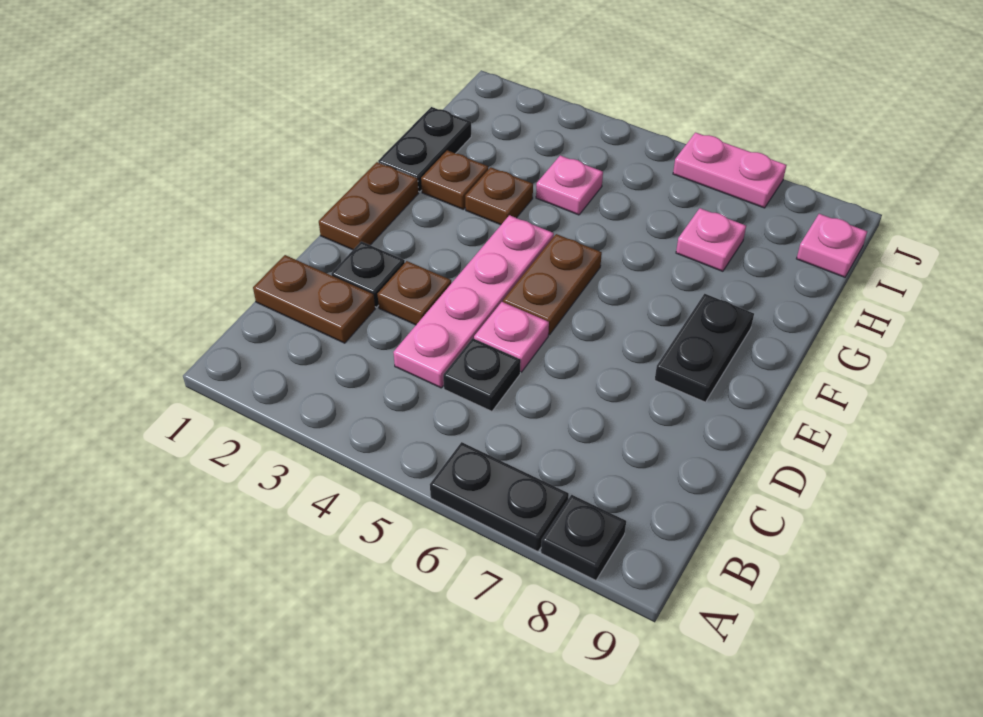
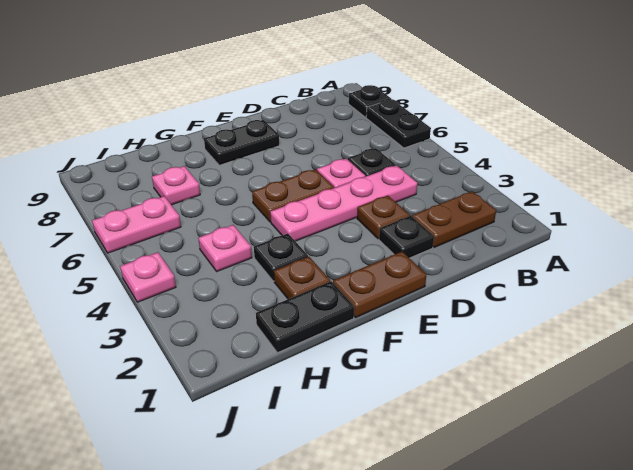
brown 1x2 plate [253,255,375,343] -> brown 1x2 plate turned to [412,191,496,247]
brown 1x1 plate [465,167,533,225] -> black 1x1 plate [254,234,308,281]
pink 1x1 plate [797,214,867,277] -> pink 1x1 plate moved to [120,252,176,302]
pink 1x2 plate [673,133,786,208] -> pink 1x2 plate turned to [92,196,181,253]

